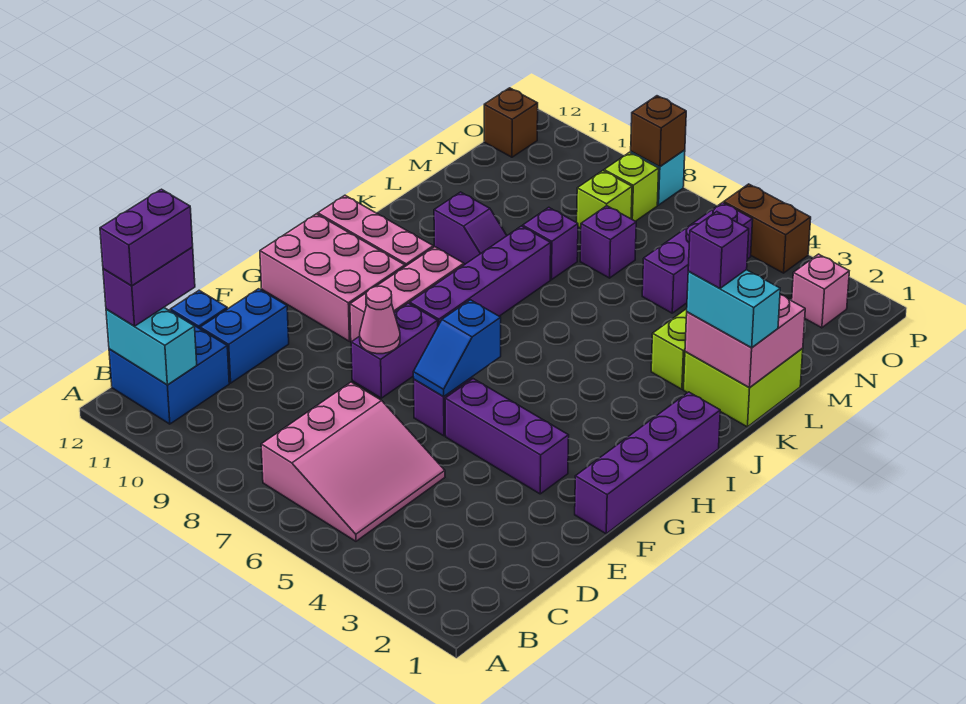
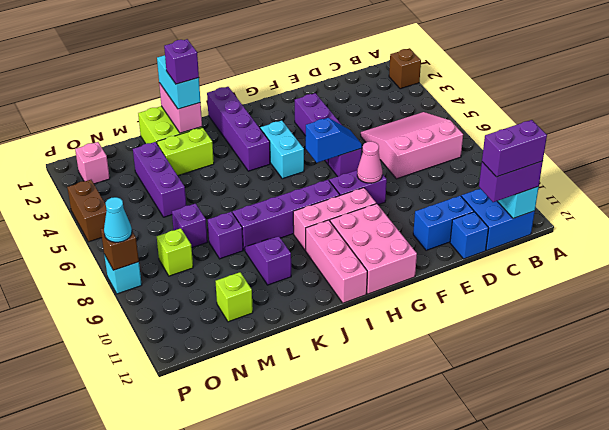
purple 1x4 brick [575,392,720,534] -> purple 1x4 brick turned to [207,87,270,171]
none -> cyan 1x2 brick [260,121,304,179]
pink 2x2 brick [685,295,805,388] -> pink 1x2 brick [159,83,202,133]
purple 1x3 brick [642,203,753,313] -> purple 1x3 brick turned to [133,142,186,217]
lime 1x1 brick [604,152,659,221] -> lime 1x1 brick moved to [216,272,253,322]
brown 1x1 brick [484,88,538,157] -> brown 1x1 brick moved to [389,48,421,89]
none -> cyan 1x1 cone [104,197,132,242]

